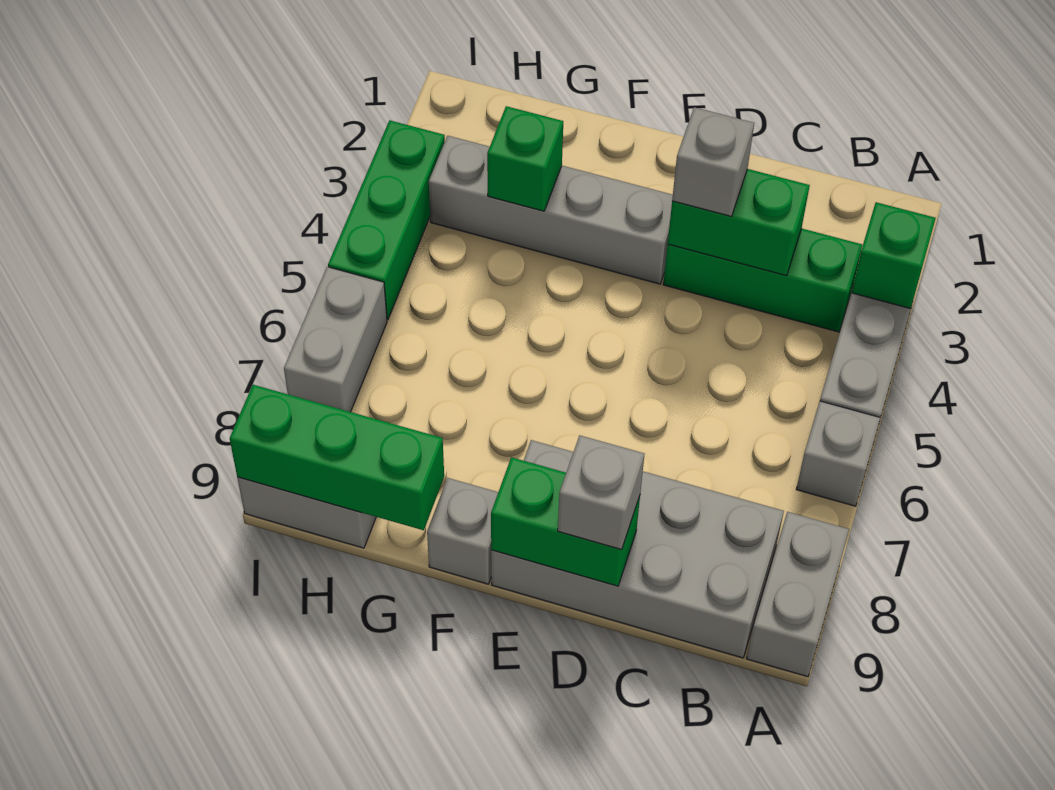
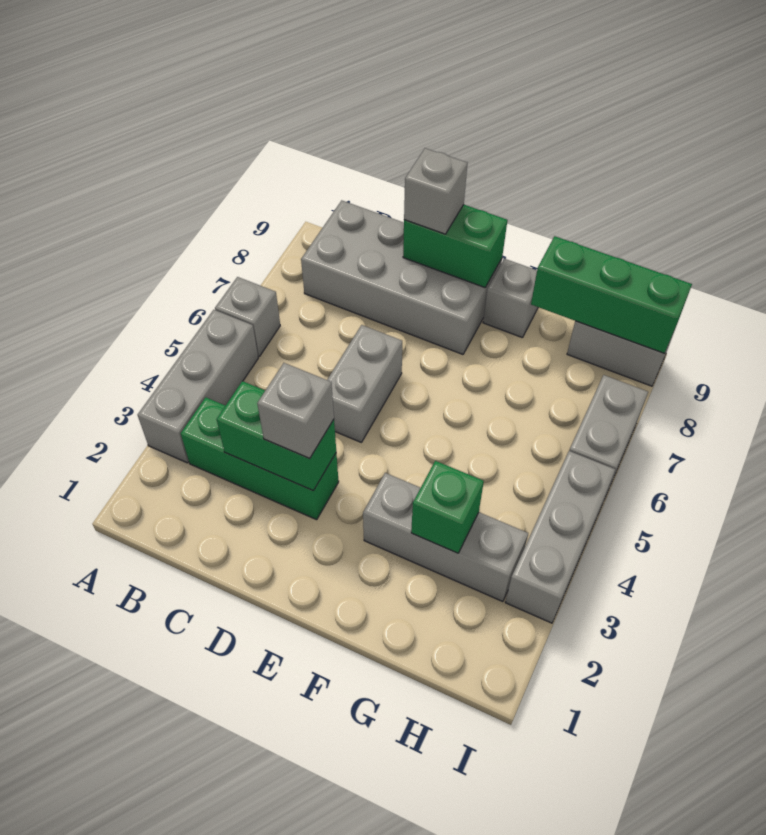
green 1x1 brick [852,202,936,309] -> none
grey 1x2 brick [747,512,849,677] -> grey 1x2 brick moved to [327,325,402,443]
grey 1x4 brick [429,136,673,284] -> grey 1x3 brick [363,473,528,602]
green 1x3 brick [328,120,445,320] -> grey 1x3 brick [505,451,615,623]

